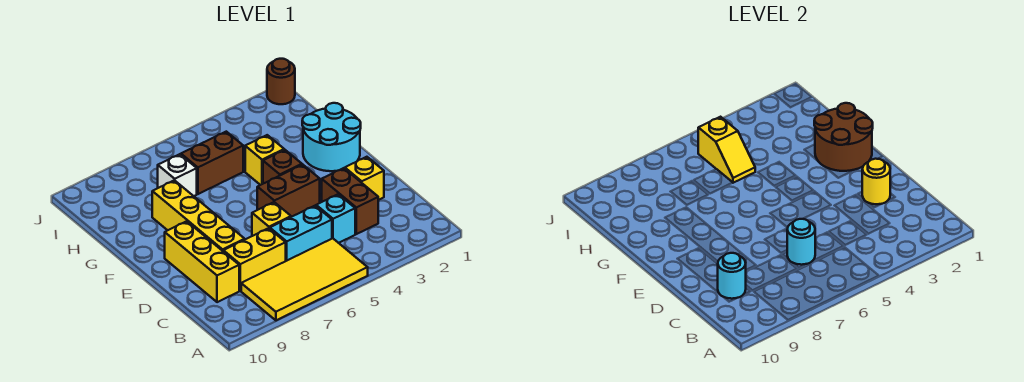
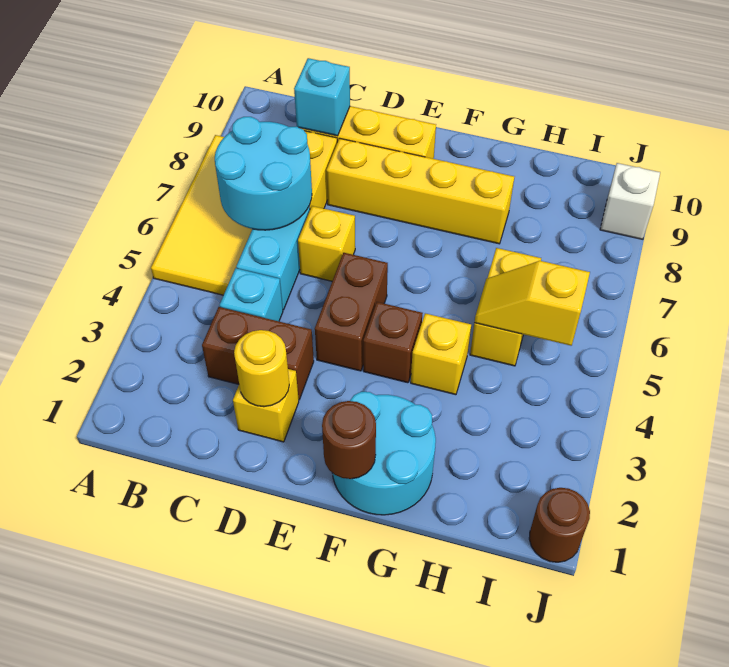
cyan 1x1 round brick [787,219,815,265] -> cyan 2x2 round brick [215,117,312,230]
cyan 1x1 round brick [718,253,746,299] -> cyan 1x1 brick [294,58,350,136]
brown 2x2 round brick [814,103,873,171] -> brown 1x1 round brick [322,401,376,479]
brown 1x2 brick [181,132,243,194] -> yellow 1x2 brick [470,248,541,366]
white 1x1 brick [158,154,197,196] -> white 1x1 brick moved to [600,163,660,239]

